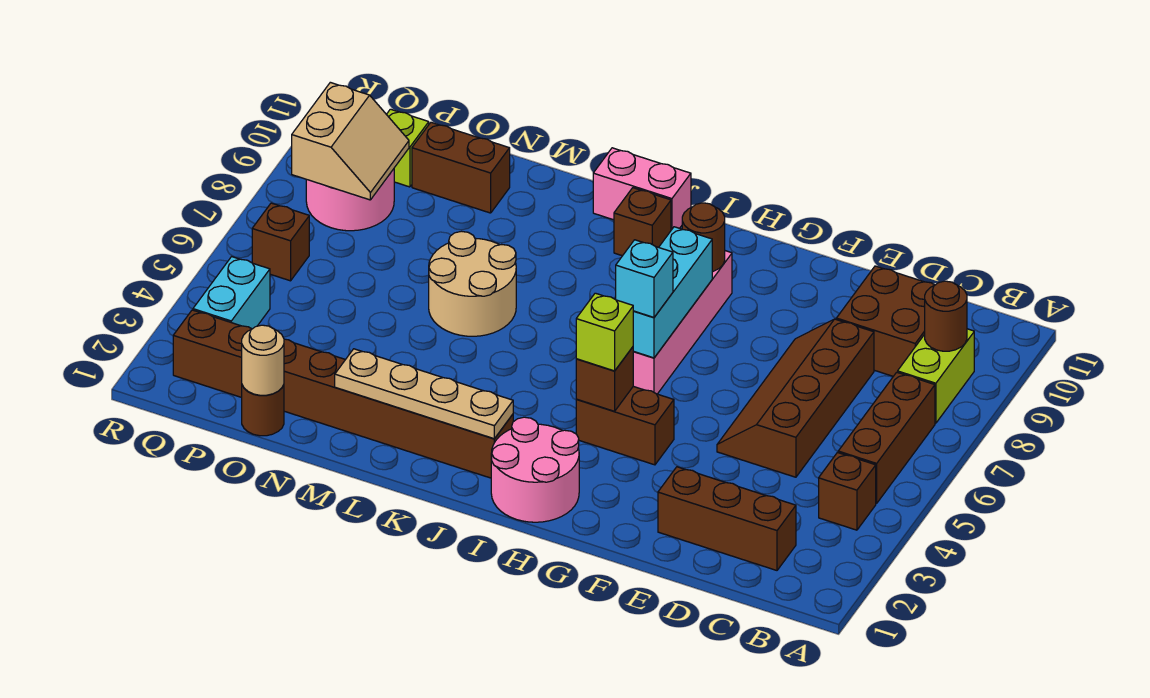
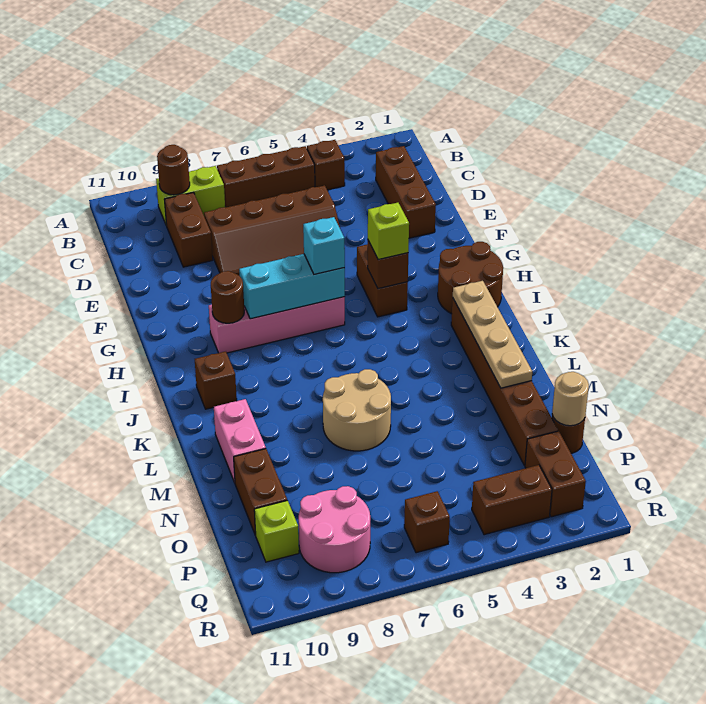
brown 2x2 brick [836,266,935,376] -> brown 1x2 brick [164,193,213,267]
pink 2x2 round brick [491,417,579,522] -> brown 2x2 round brick [438,242,503,314]
pink 1x2 brick [593,148,691,230] -> pink 1x2 brick moved to [214,399,266,483]
tan 2x2 slope [292,82,409,200] -> none
cyan 1x2 brick [193,257,270,329] -> brown 1x2 brick [472,465,552,535]

